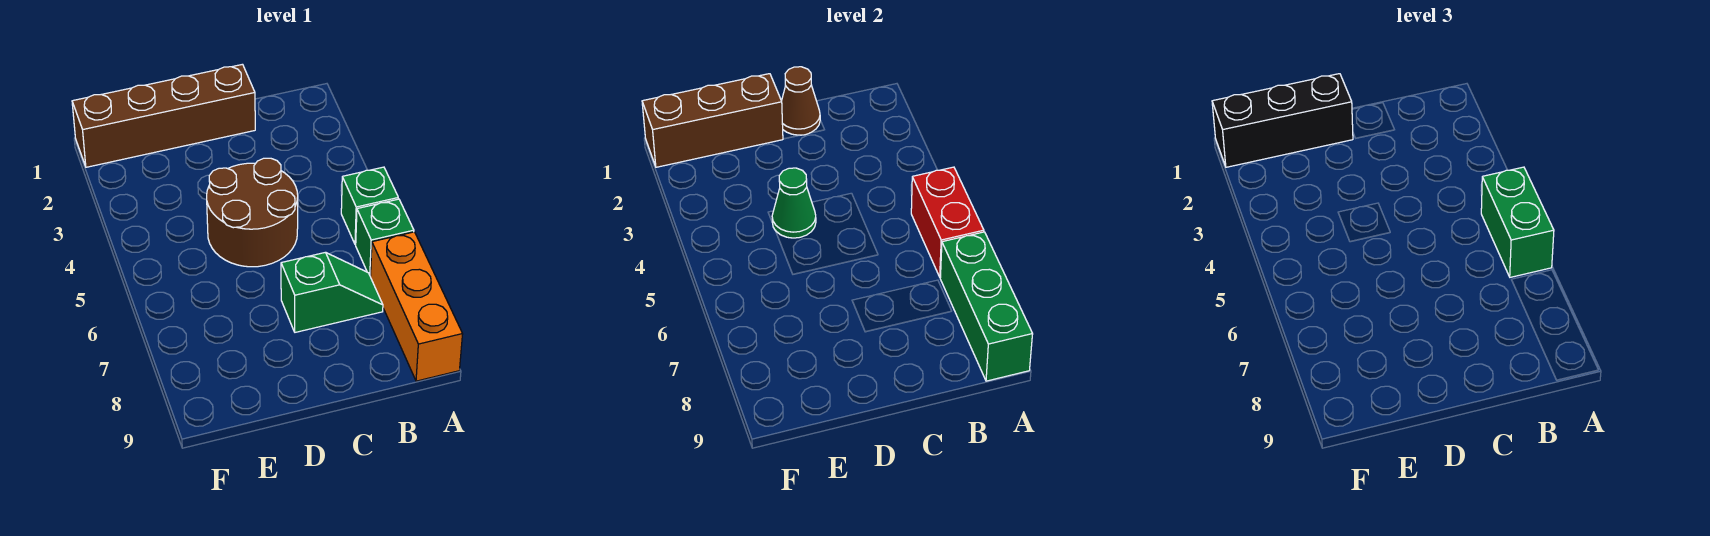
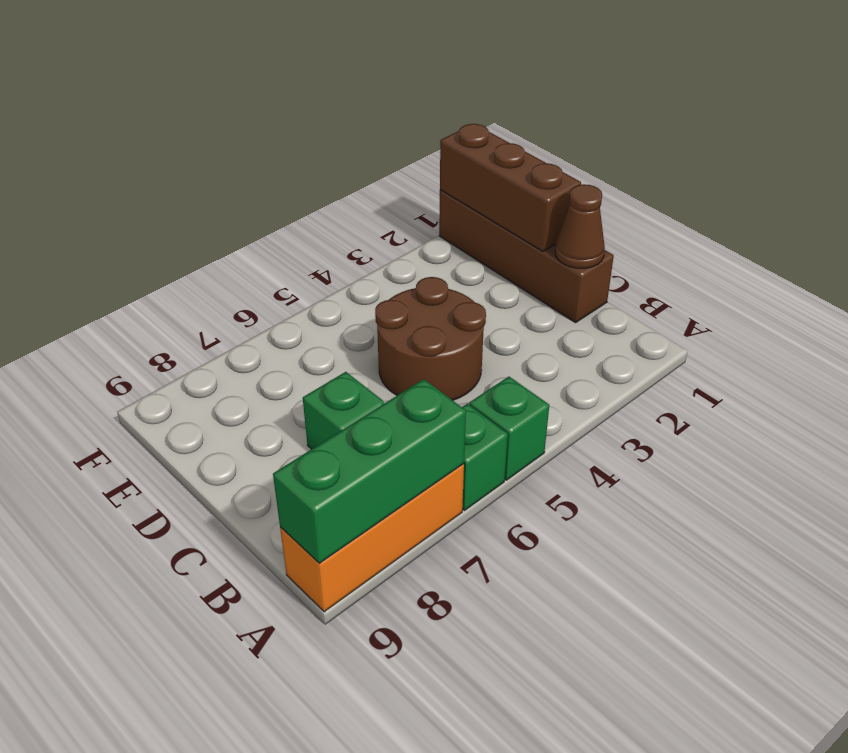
red 1x2 brick [911,167,984,277] -> none
green 1x2 brick [1481,167,1554,277] -> none
black 1x3 brick [1212,74,1353,167] -> none
green 1x1 cone [772,168,816,238] -> none

